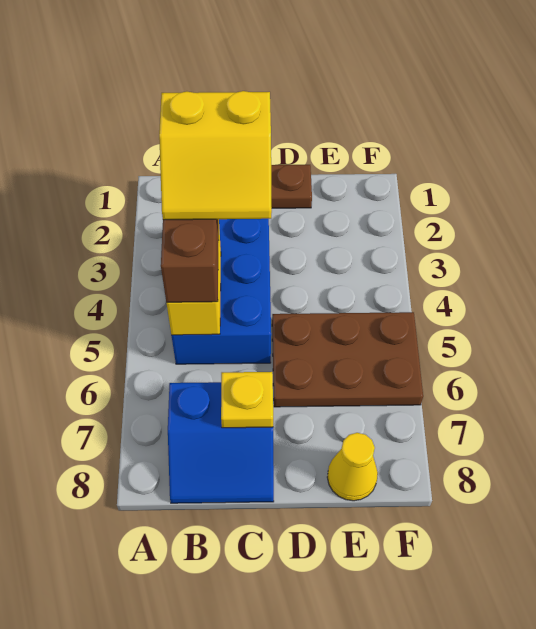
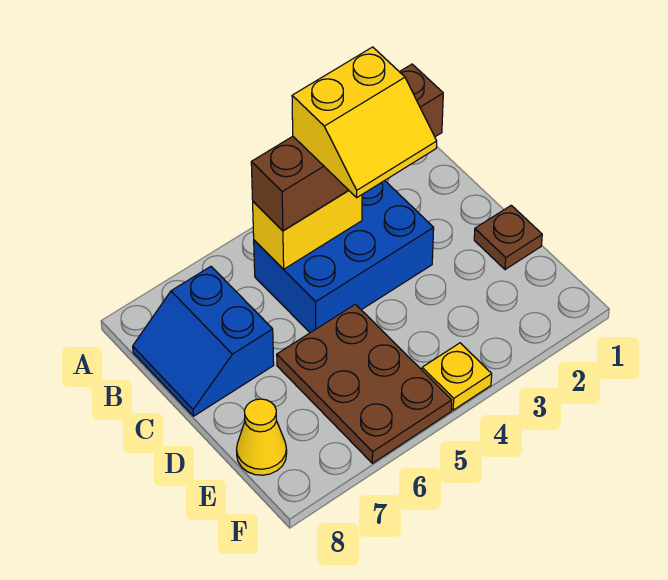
yellow 2x2 slope [159,91,272,220] -> yellow 2x2 slope turned to [292,47,437,197]
yellow 1x1 plate [221,372,273,428] -> yellow 1x1 plate moved to [422,343,492,410]

